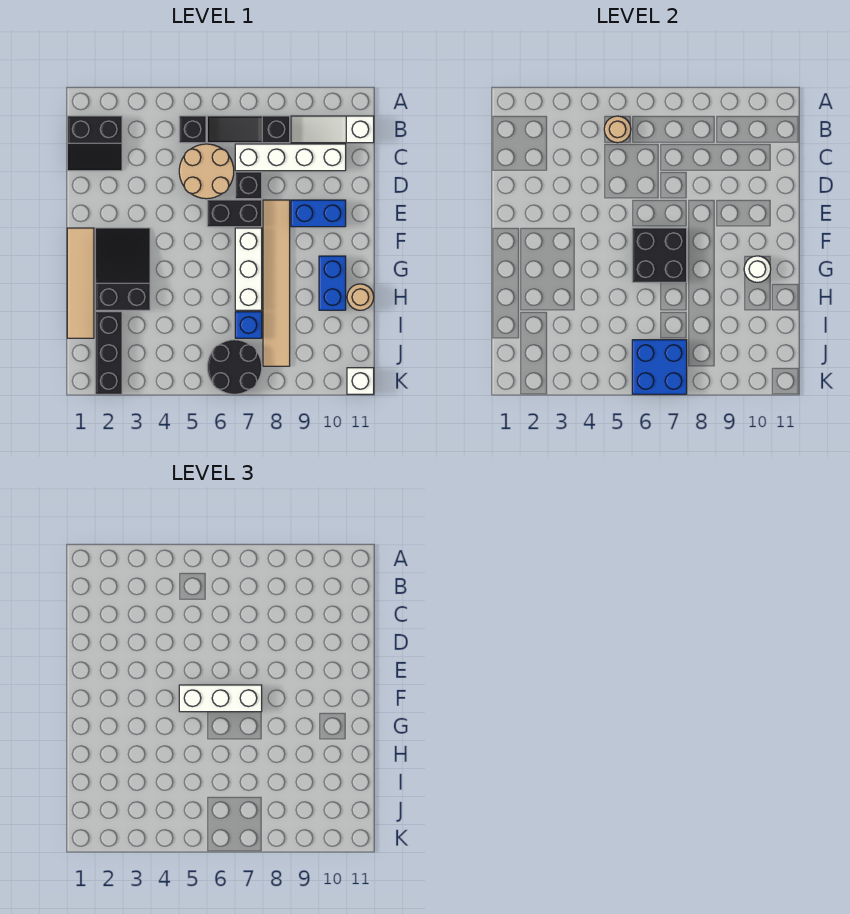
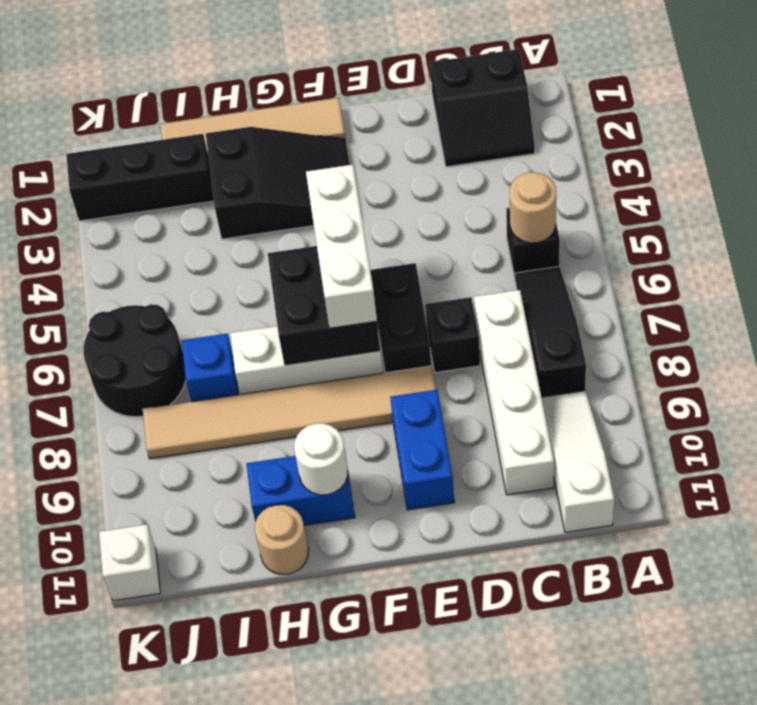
black 2x2 slope [67,116,122,171] -> black 2x2 slope turned to [430,49,535,167]
tan 2x2 round brick [179,144,234,199] -> none
blue 2x2 brick [632,340,687,394] -> none

